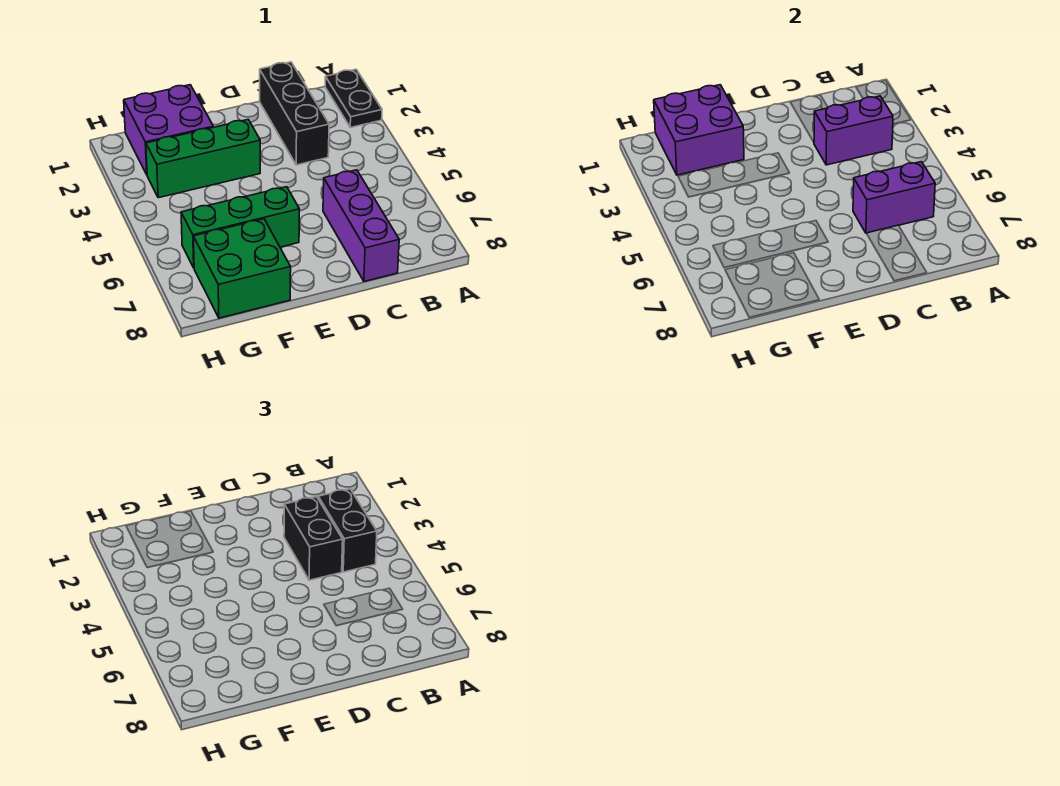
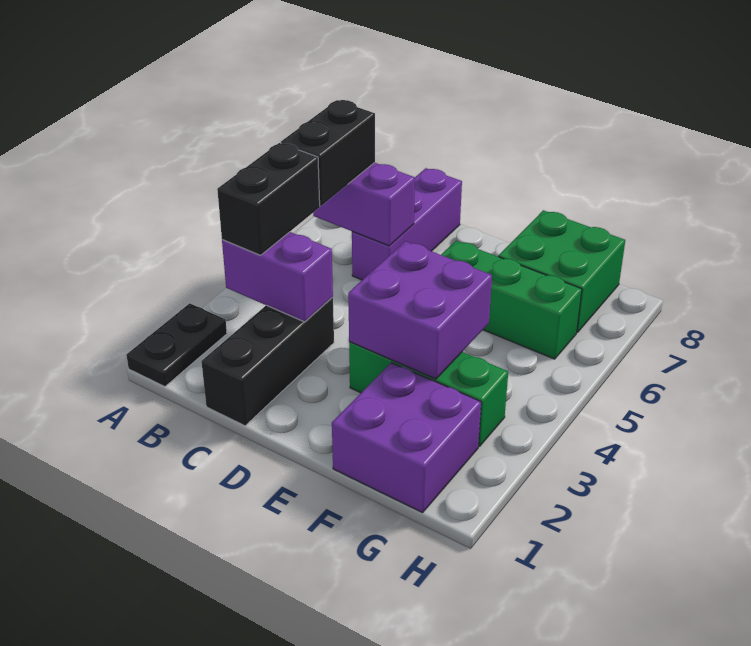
black 1x2 brick [284,497,343,580] -> black 1x2 brick moved to [281,100,375,206]
purple 2x2 brick [654,85,744,175] -> purple 2x2 brick moved to [348,241,492,379]

